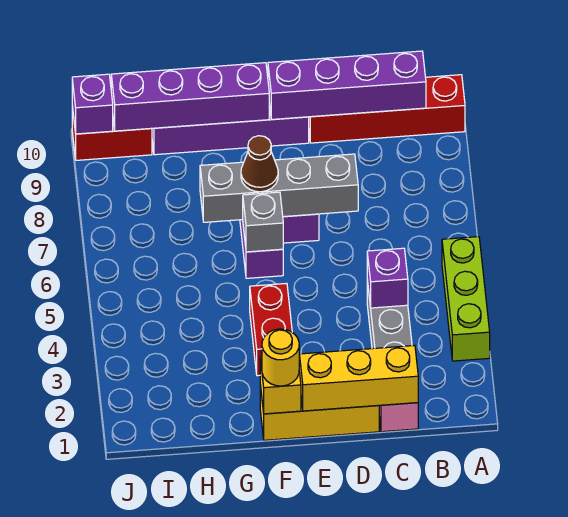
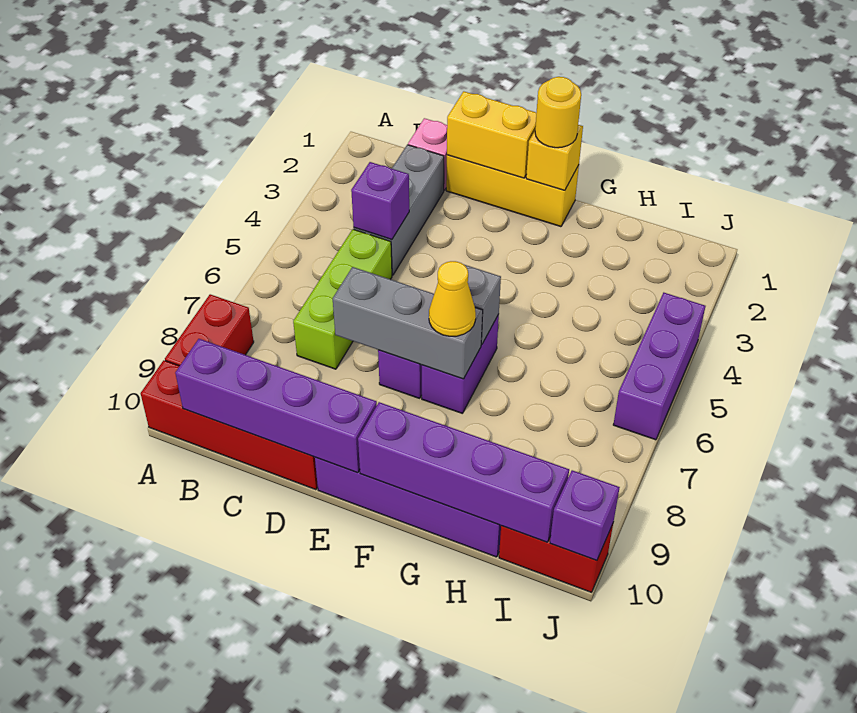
lime 1x3 brick [442,237,490,361] -> lime 1x3 brick moved to [293,229,392,369]
yellow 1x3 brick [299,345,418,411] -> yellow 1x2 brick [447,91,536,178]
grey 1x4 brick [200,154,358,222] -> grey 1x3 brick [333,267,483,379]
red 1x2 brick [250,283,292,376] -> red 1x2 brick moved to [165,294,254,366]
brown 1x1 cone [241,136,278,192] -> yellow 1x1 cone [429,261,476,336]
none -> purple 1x3 brick [613,293,705,440]

